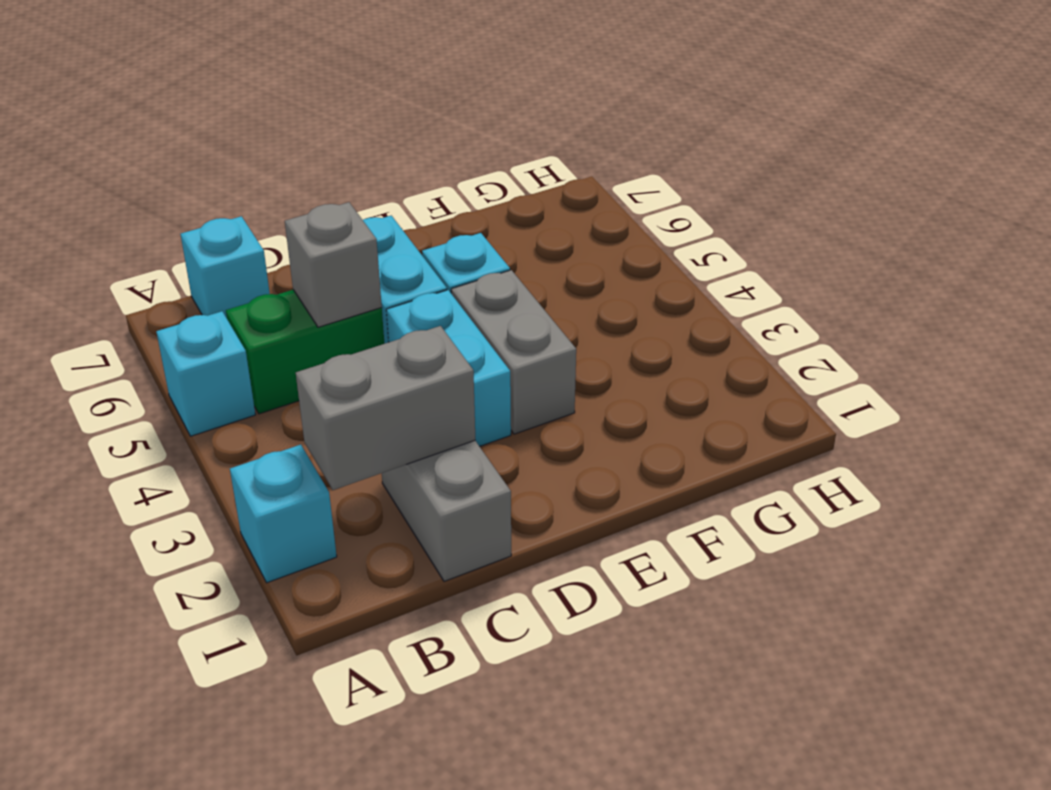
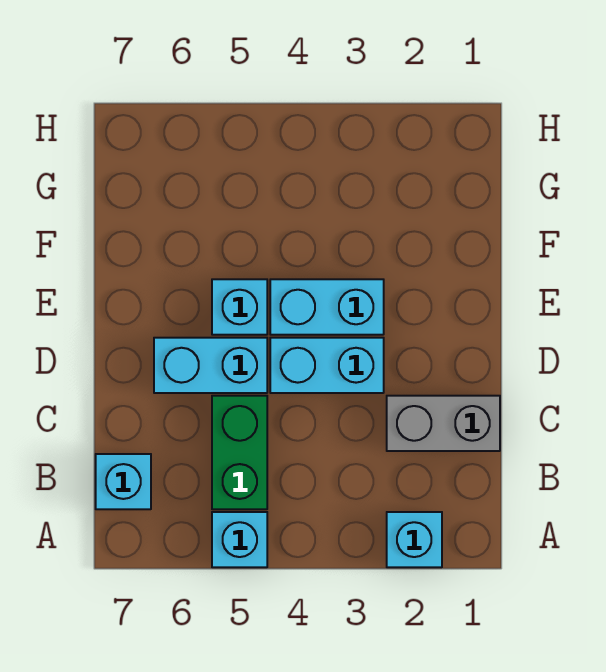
grey 1x2 brick [296,326,475,490] -> none
grey 1x1 brick [285,202,382,327] -> none
grey 1x2 brick [451,270,576,434] -> cyan 1x2 brick [270,279,384,335]

